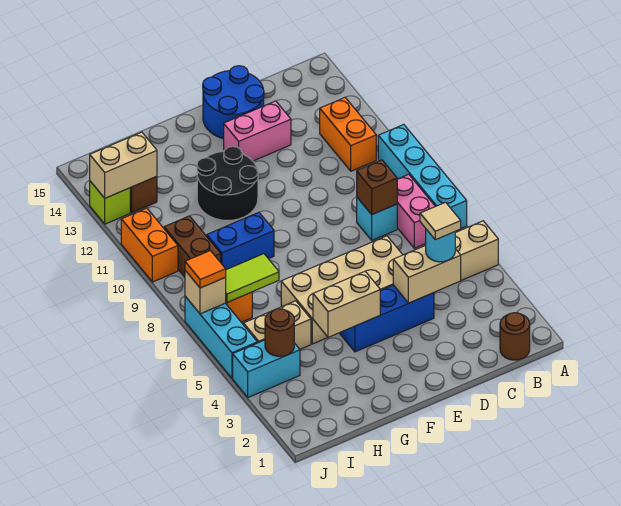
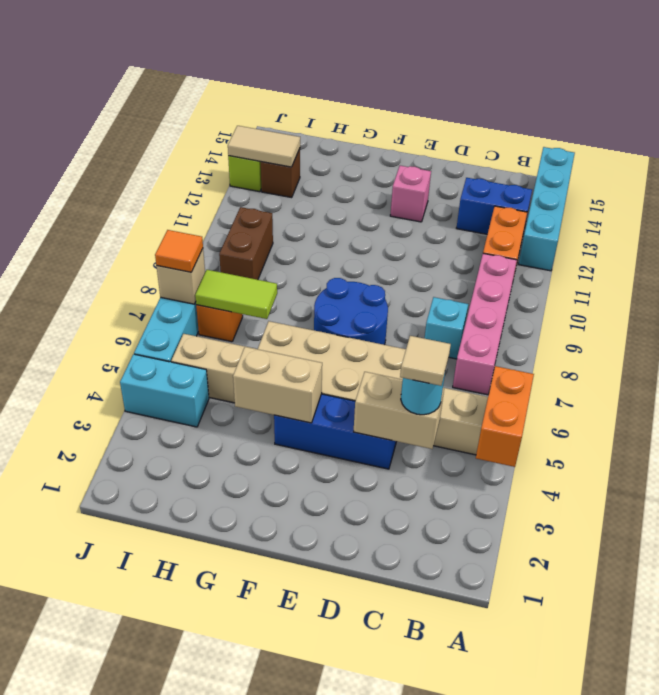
cyan 1x4 brick [378,125,467,228] -> cyan 1x4 brick moved to [519,147,575,271]
brown 1x1 round brick [500,313,530,360] -> none
pink 1x2 brick [397,174,435,248] -> pink 1x4 brick [453,253,517,395]
brown 1x1 brick [357,160,397,215] -> none
pink 1x2 brick [224,101,291,161] -> pink 1x1 brick [390,166,431,222]
blue 2x2 round brick [203,66,264,139] -> blue 2x2 round brick moved to [314,278,388,345]
black 2x2 round brick [197,146,258,220] -> none
blue 1x2 brick [207,212,274,270] -> blue 1x2 brick moved to [457,178,532,234]
brown 1x1 round brick [265,309,294,356] -> none
tan 1x2 brick [90,132,157,198] -> tan 1x2 tile [228,126,300,167]
orange 1x2 brick [121,208,178,282] -> orange 1x2 brick moved to [476,366,534,467]

